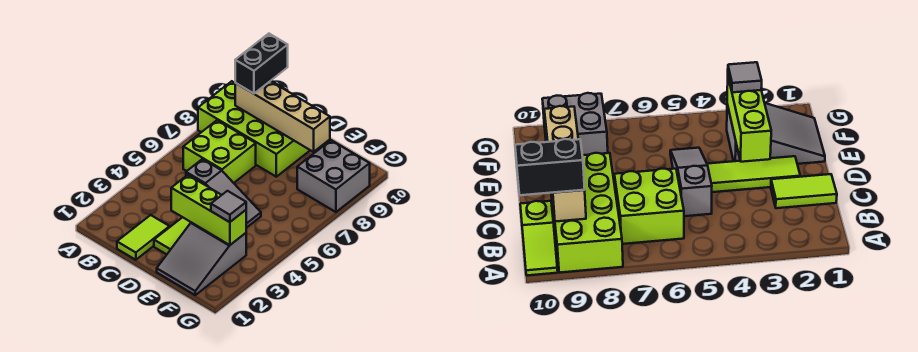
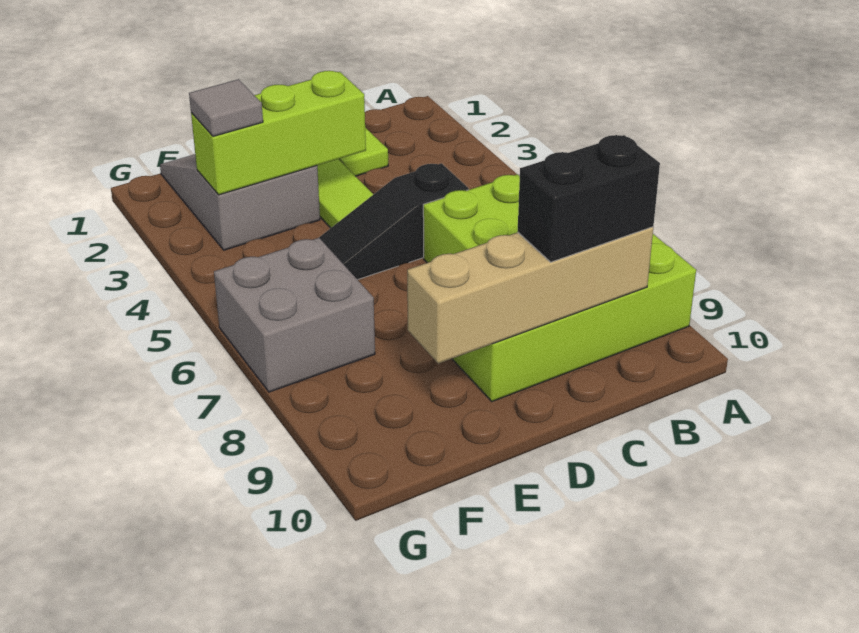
lime 1x2 slope [520,201,558,275] -> none
black 1x2 brick [235,34,288,94] -> black 1x2 brick turned to [518,135,660,262]
grey 1x3 slope [186,159,261,228] -> black 1x3 slope [319,163,469,280]
grey 2x2 brick [297,140,370,212] -> grey 2x2 brick moved to [214,238,375,392]

